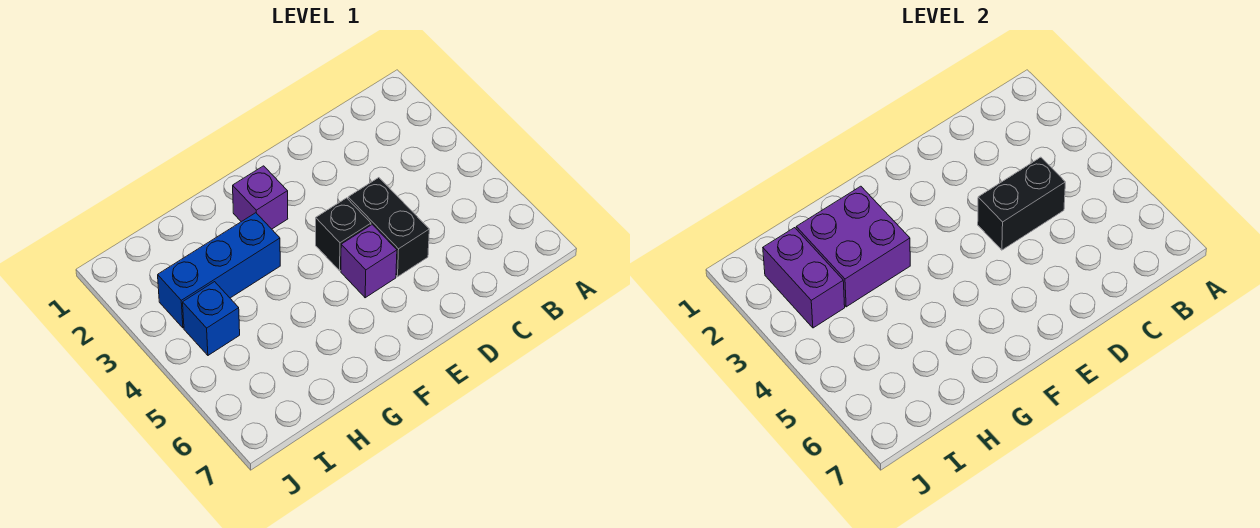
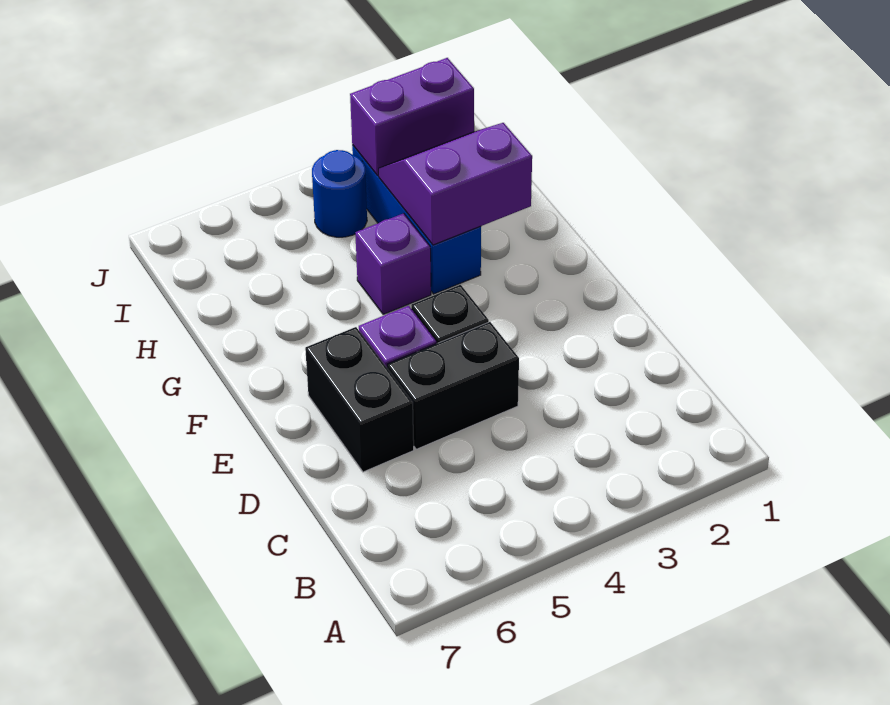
black 1x2 brick [978,157,1065,250] -> black 1x2 brick moved to [305,327,414,472]
purple 1x1 brick [233,166,288,229] -> purple 1x1 brick moved to [355,213,431,314]
purple 2x2 brick [796,186,910,307] -> purple 2x2 slope [379,123,532,245]
blue 1x1 brick [183,282,240,355] -> blue 1x1 round brick [312,150,367,237]

